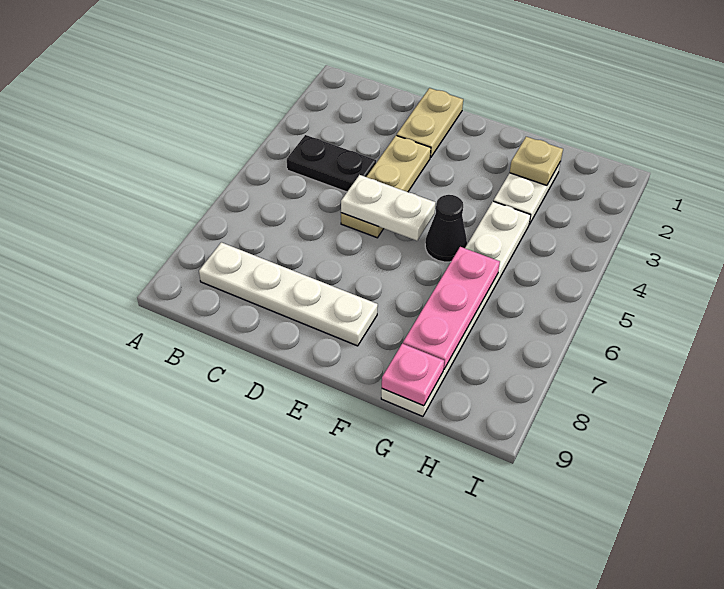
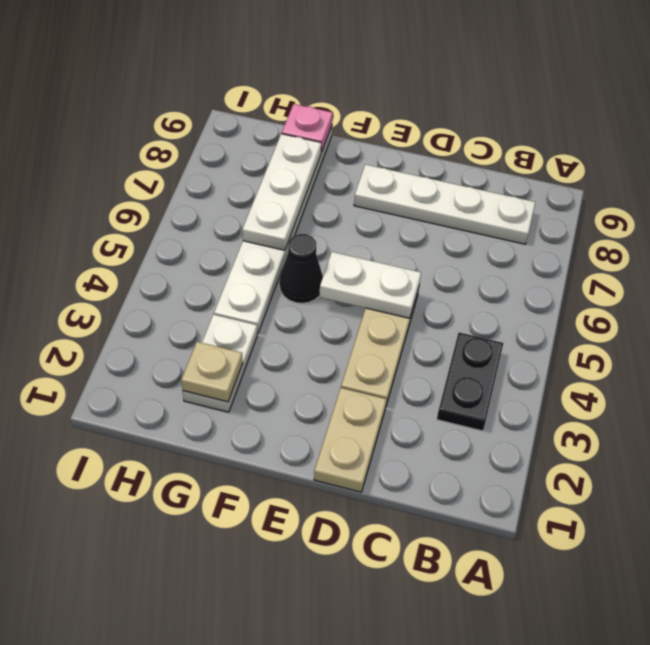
black 1x2 plate [287,135,376,192] -> black 1x2 plate turned to [437,332,503,431]
pink 1x3 plate [403,247,500,369] -> white 1x3 plate [242,134,321,250]

